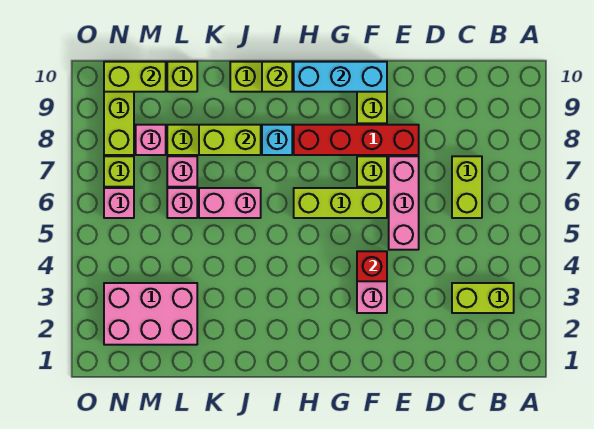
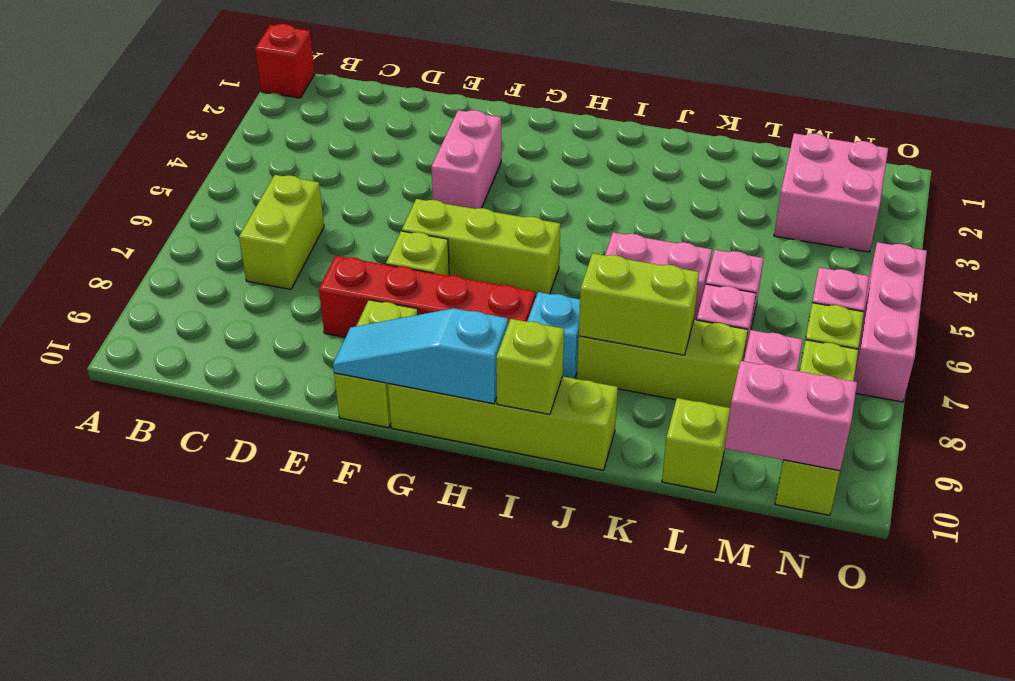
lime 1x2 brick [452,283,514,313] -> none
pink 1x3 brick [389,156,419,250] -> pink 1x3 brick moved to [854,242,927,402]
red 1x1 brick [357,251,387,281] -> red 1x1 brick moved to [255,24,315,98]
cyan 1x3 brick [294,62,387,92] -> cyan 1x3 slope [333,308,508,404]
pink 2x3 brick [104,283,197,345] -> pink 2x2 brick [774,133,888,252]
lime 1x2 brick [104,62,166,92] -> pink 1x2 brick [725,361,857,471]

